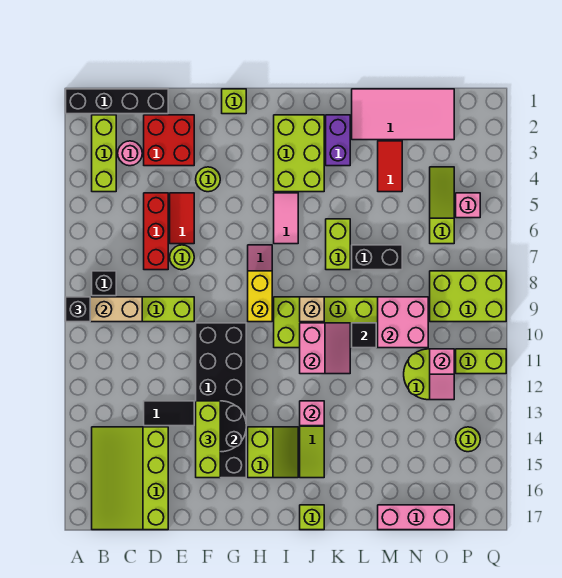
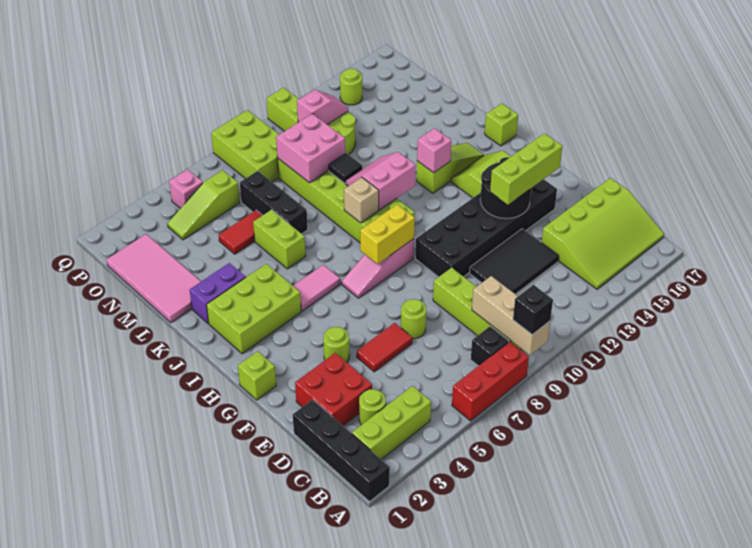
pink 1x1 round brick [118,141,142,166] -> lime 1x1 round brick [359,389,386,425]
red 1x3 brick [144,193,168,270] -> red 1x3 brick moved to [452,342,529,421]
black 1x2 tile [144,401,194,426] -> black 2x3 tile [470,229,559,294]
lime 1x2 brick [326,219,350,270] -> lime 1x2 brick turned to [253,210,306,269]
black 1x2 brick [352,245,402,270] -> black 1x3 brick [240,171,308,234]
red 1x2 tile [378,141,402,192] -> red 1x2 tile moved to [219,210,263,254]
pink 1x3 brick [378,505,454,530] -> none

